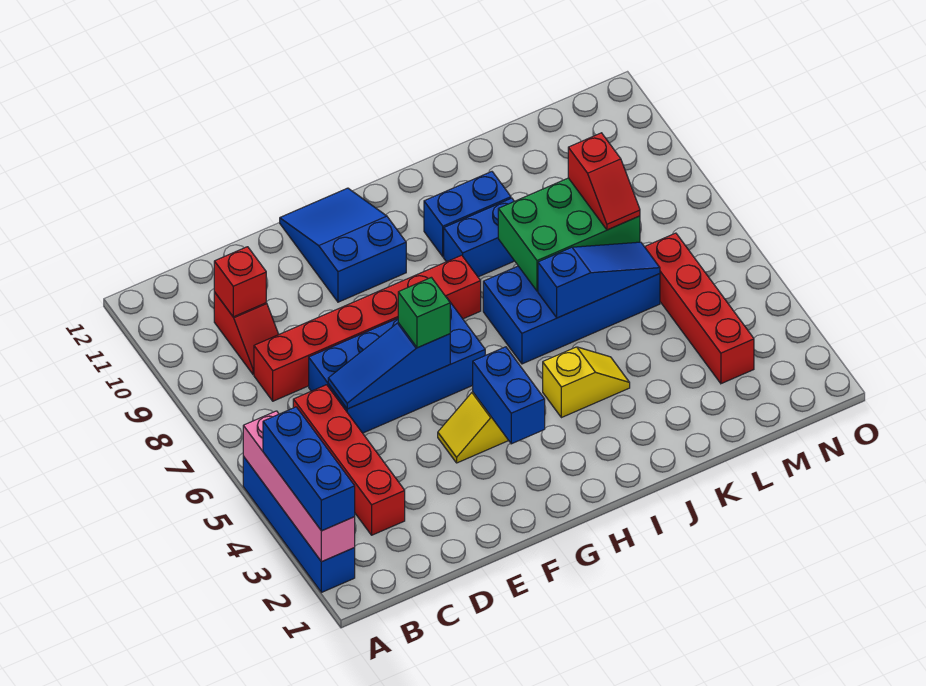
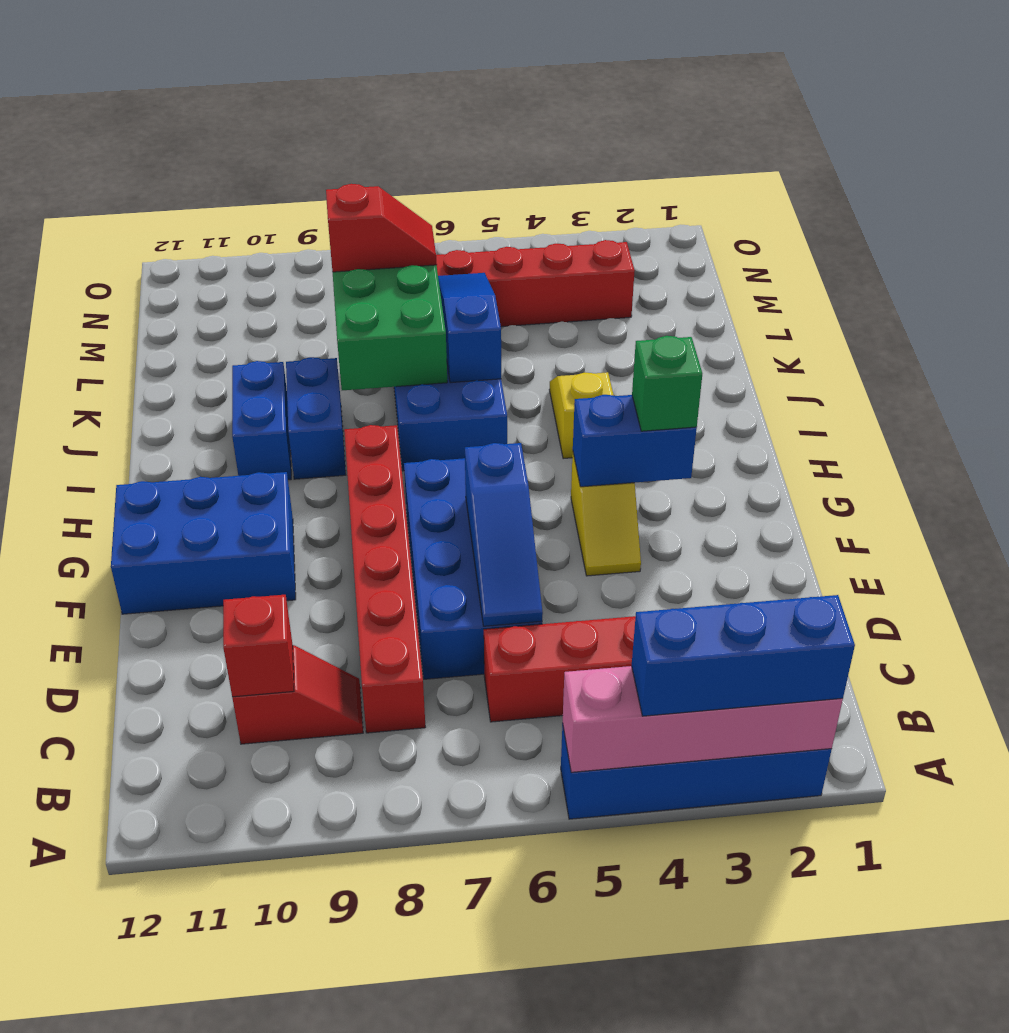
green 1x1 brick [398,277,450,348] -> green 1x1 brick moved to [632,336,702,431]
blue 2x3 slope [280,188,406,302] -> blue 2x3 brick [111,472,296,614]

